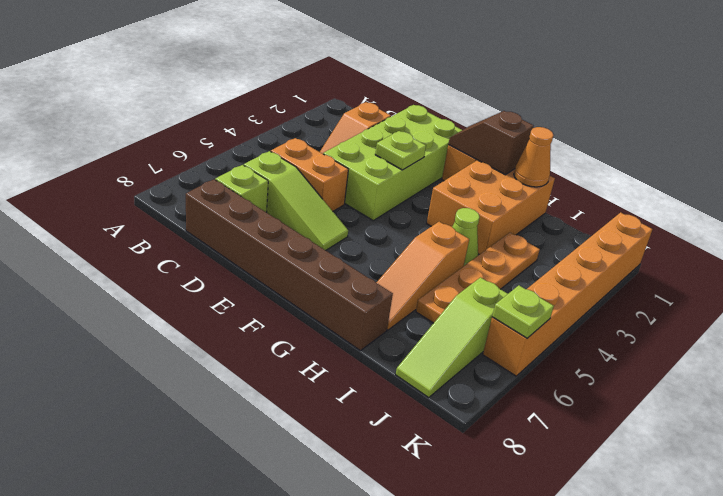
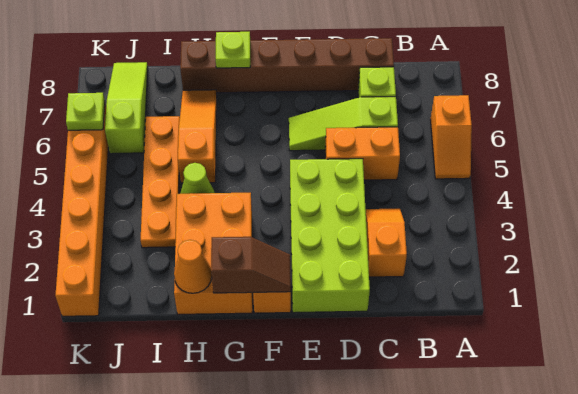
none -> orange 1x2 slope [431,95,472,179]
lime 1x1 plate [375,131,426,170] -> lime 1x1 plate moved to [216,32,250,68]

